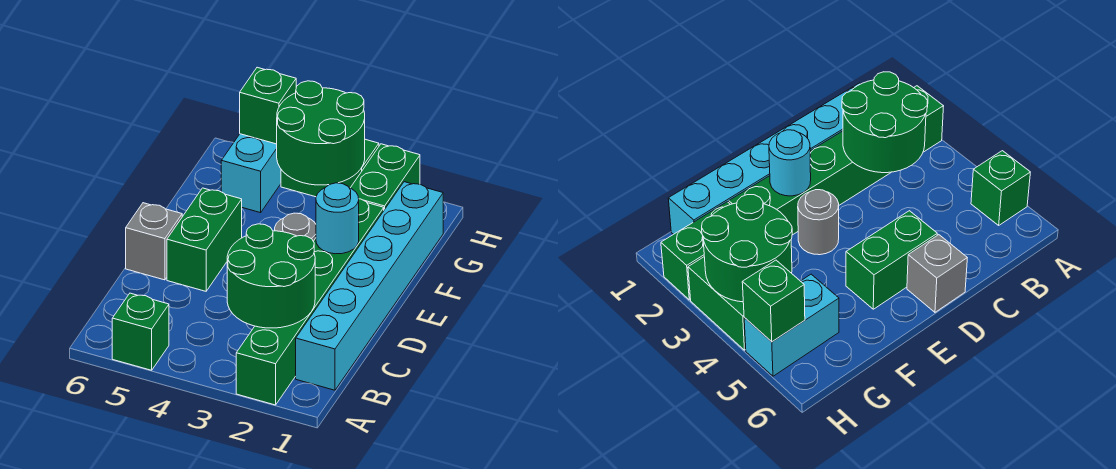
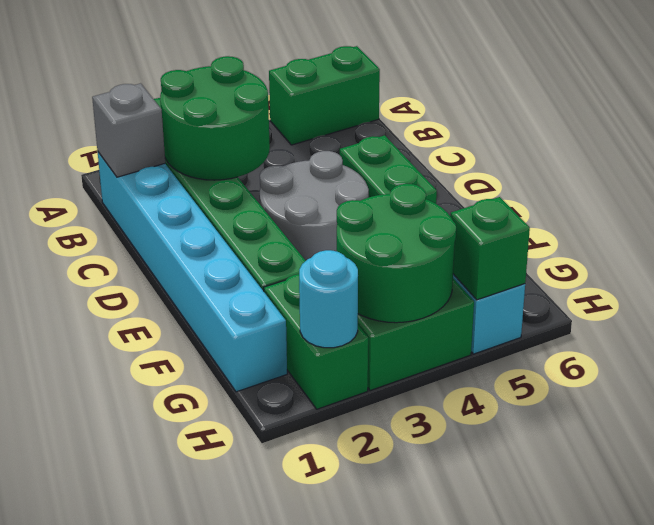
green 1x1 brick [112,293,169,370] -> green 1x2 brick [269,46,380,145]
grey 1x1 brick [126,203,182,280] -> grey 1x1 brick moved to [92,83,165,177]
cyan 1x1 round brick [316,183,359,254] -> cyan 1x1 round brick moved to [299,250,358,348]
grey 1x1 round brick [275,213,316,241] -> grey 2x2 round brick [260,151,369,260]

